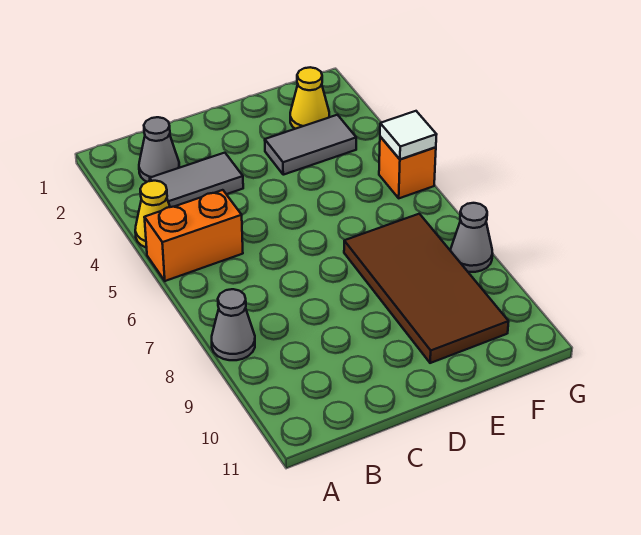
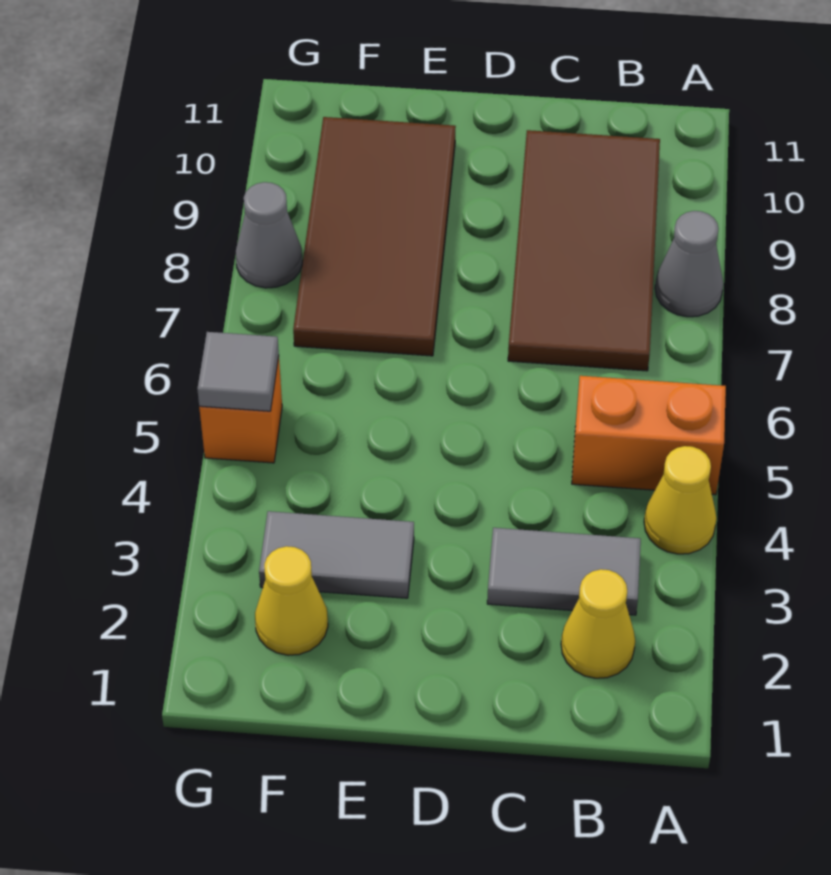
grey 1x1 cone [139,117,179,182] -> yellow 1x1 cone [561,569,635,678]
none -> brown 2x4 tile [508,130,660,371]
white 1x1 tile [380,111,437,159] -> grey 1x1 tile [197,332,279,411]

